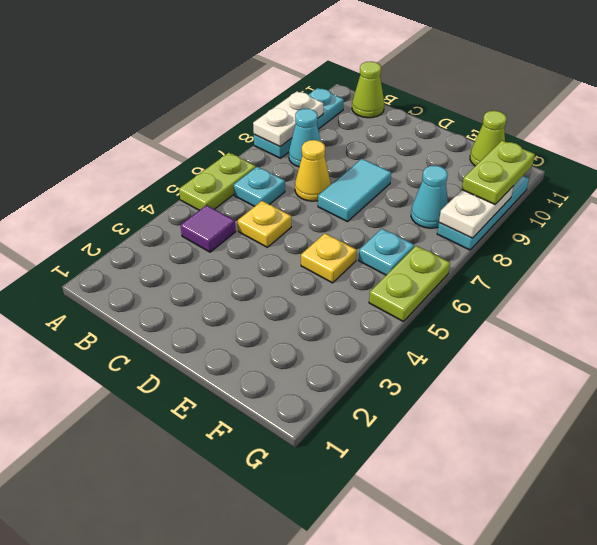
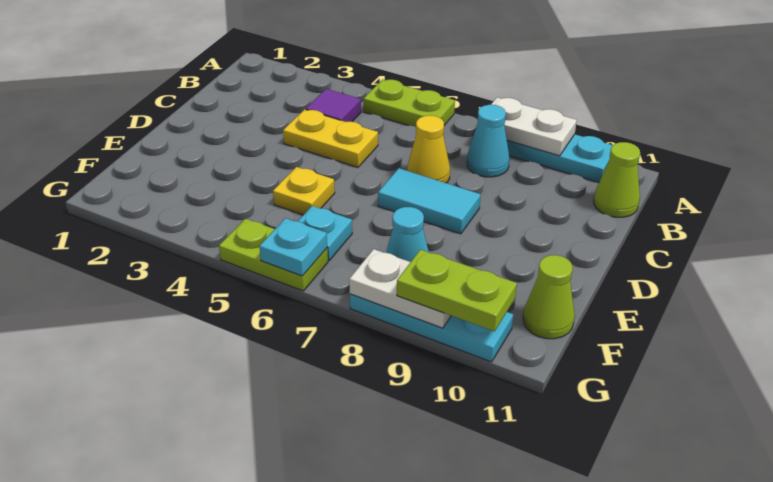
cyan 1x1 plate [234,167,285,206] -> cyan 1x1 plate moved to [259,218,327,276]
yellow 1x1 plate [238,201,291,247] -> yellow 1x2 plate [283,109,378,167]

